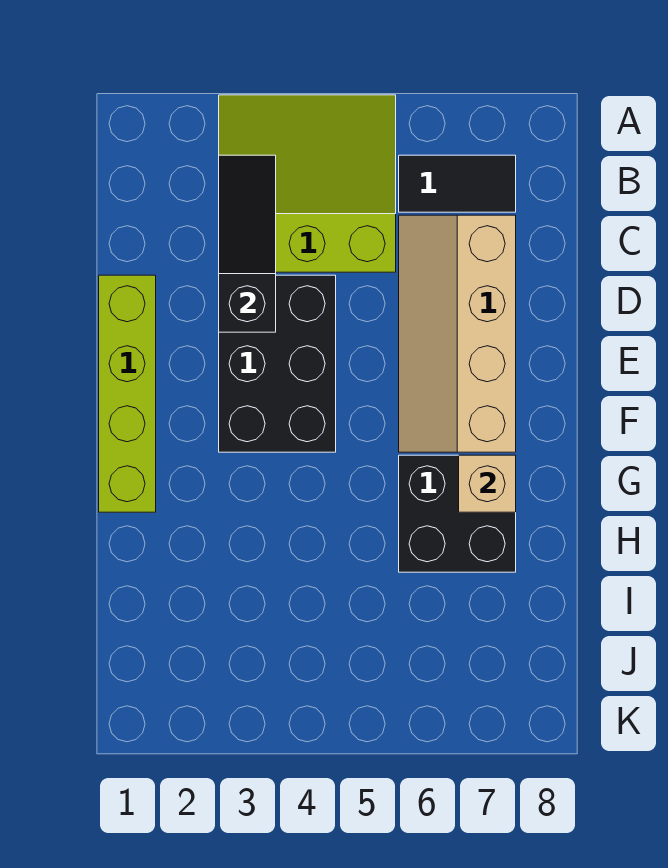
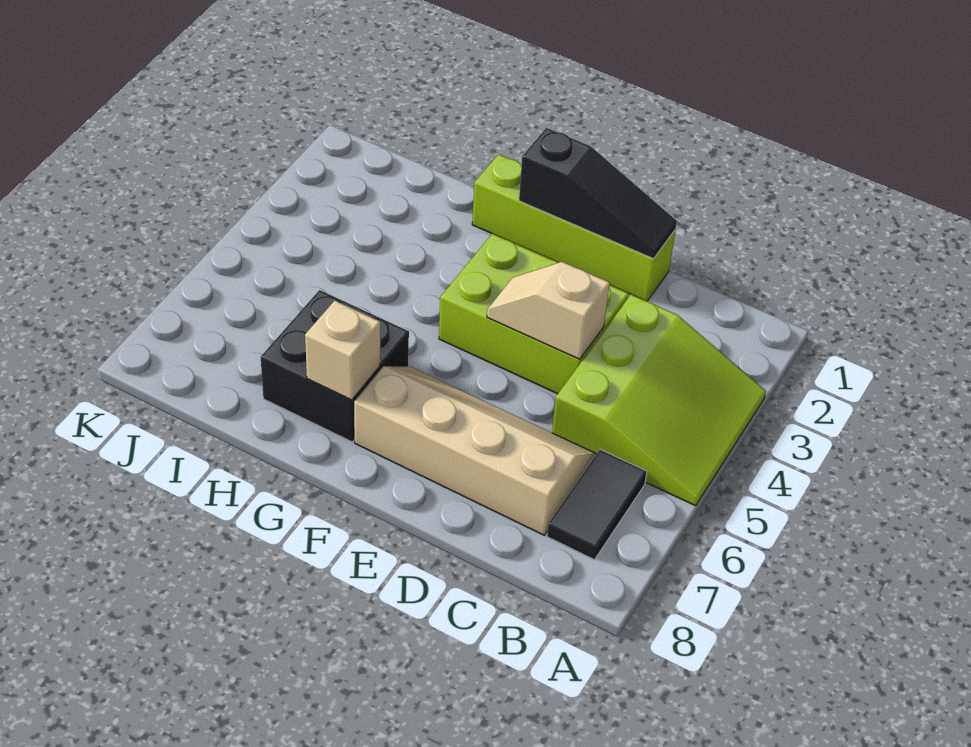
black 1x3 slope [219,155,276,332] -> black 1x3 slope moved to [519,128,677,259]
black 2x3 brick [219,275,336,452] -> lime 2x3 brick [439,234,628,394]
none -> tan 1x2 slope [487,262,610,359]

